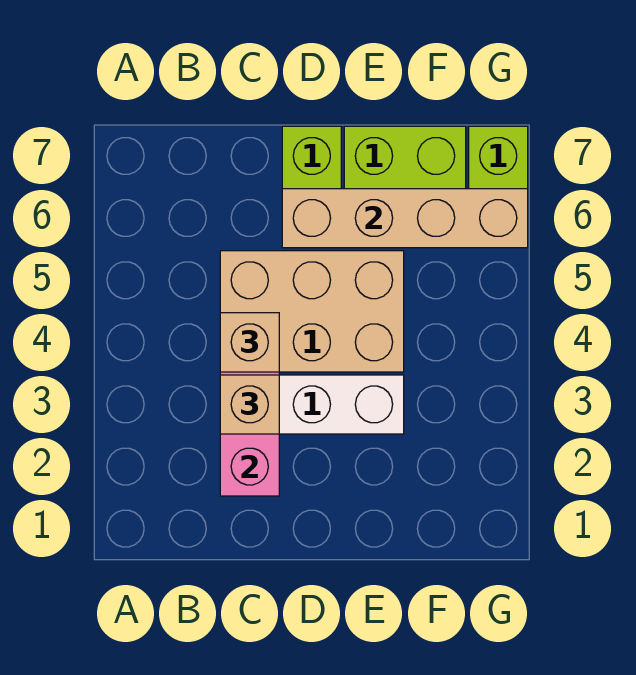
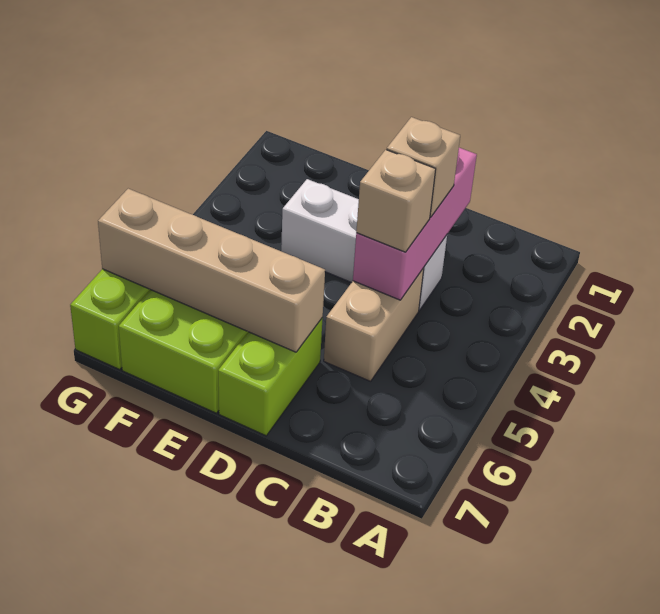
tan 2x3 brick [220,251,404,372] -> tan 1x2 brick [324,268,424,381]

